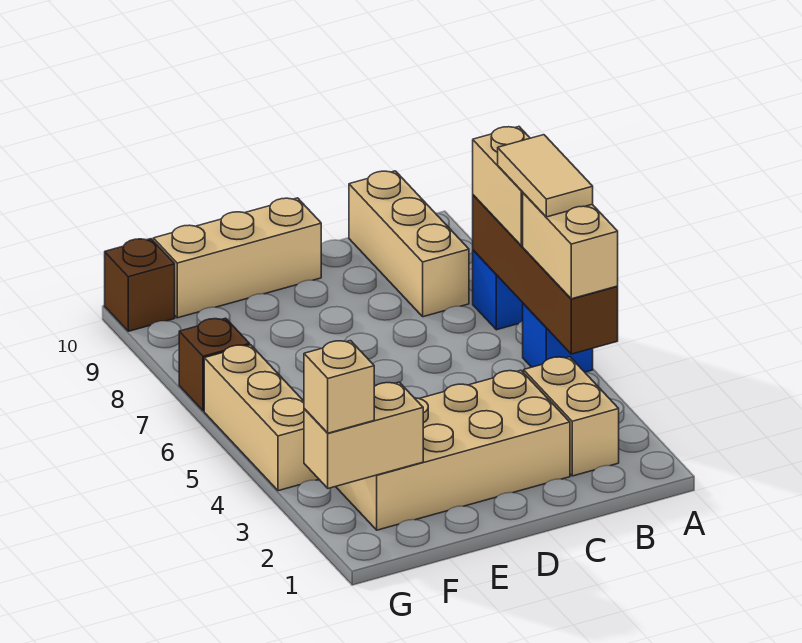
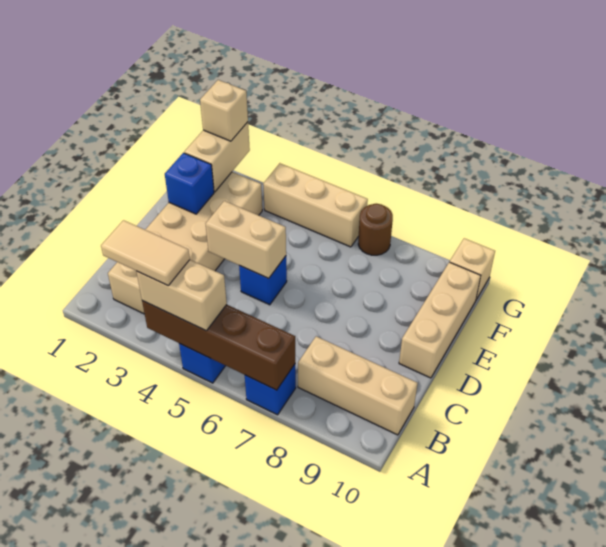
tan 1x2 tile [498,135,593,217] -> tan 1x2 tile moved to [101,220,190,285]
tan 1x2 brick [473,127,530,246] -> tan 1x2 brick moved to [206,201,286,278]
none -> blue 1x1 brick [239,256,287,305]
none -> blue 1x1 brick [165,153,214,214]
brown 1x1 brick [179,318,250,411] -> brown 1x1 round brick [358,204,393,255]
brown 1x1 brick [105,239,175,331] -> tan 1x1 brick [450,238,495,299]

